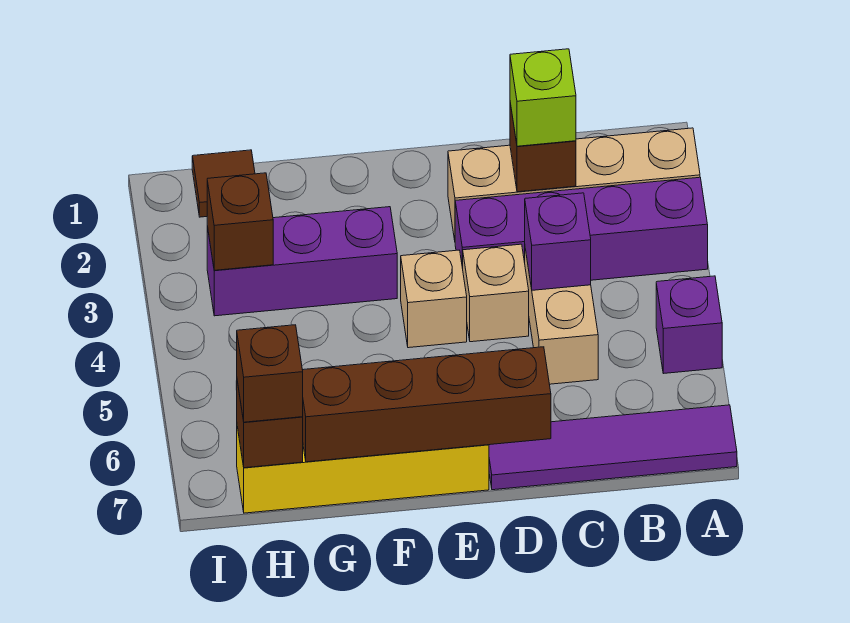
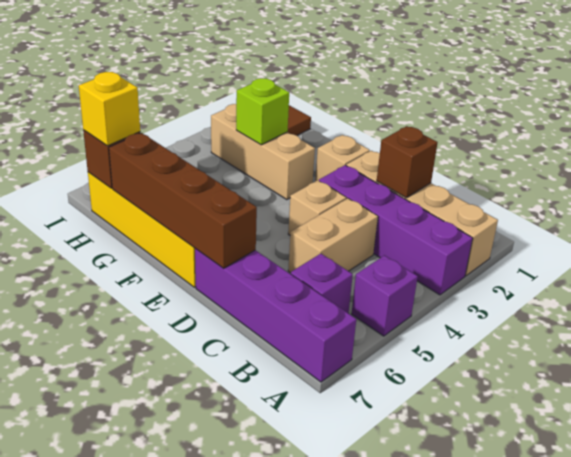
purple 1x4 tile [489,405,737,490] -> purple 1x4 brick [195,248,356,382]
lime 1x1 brick [510,49,576,146] -> lime 1x1 brick moved to [236,78,289,145]
purple 1x1 brick [525,193,591,290] -> purple 1x1 brick moved to [291,254,353,313]
tan 1x1 brick [401,250,467,348] -> tan 1x1 brick moved to [315,135,370,181]
purple 1x3 brick [207,207,397,316] -> tan 1x3 brick [211,104,315,200]
brown 1x1 brick [207,173,273,270] -> none
brown 1x1 brick [237,325,303,422] -> yellow 1x1 brick [79,72,140,146]

